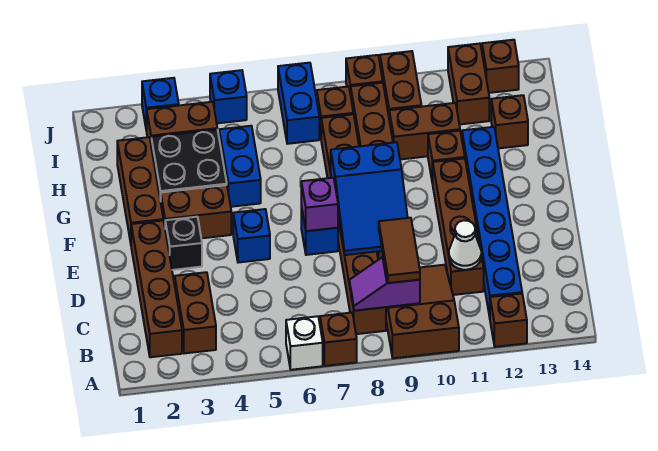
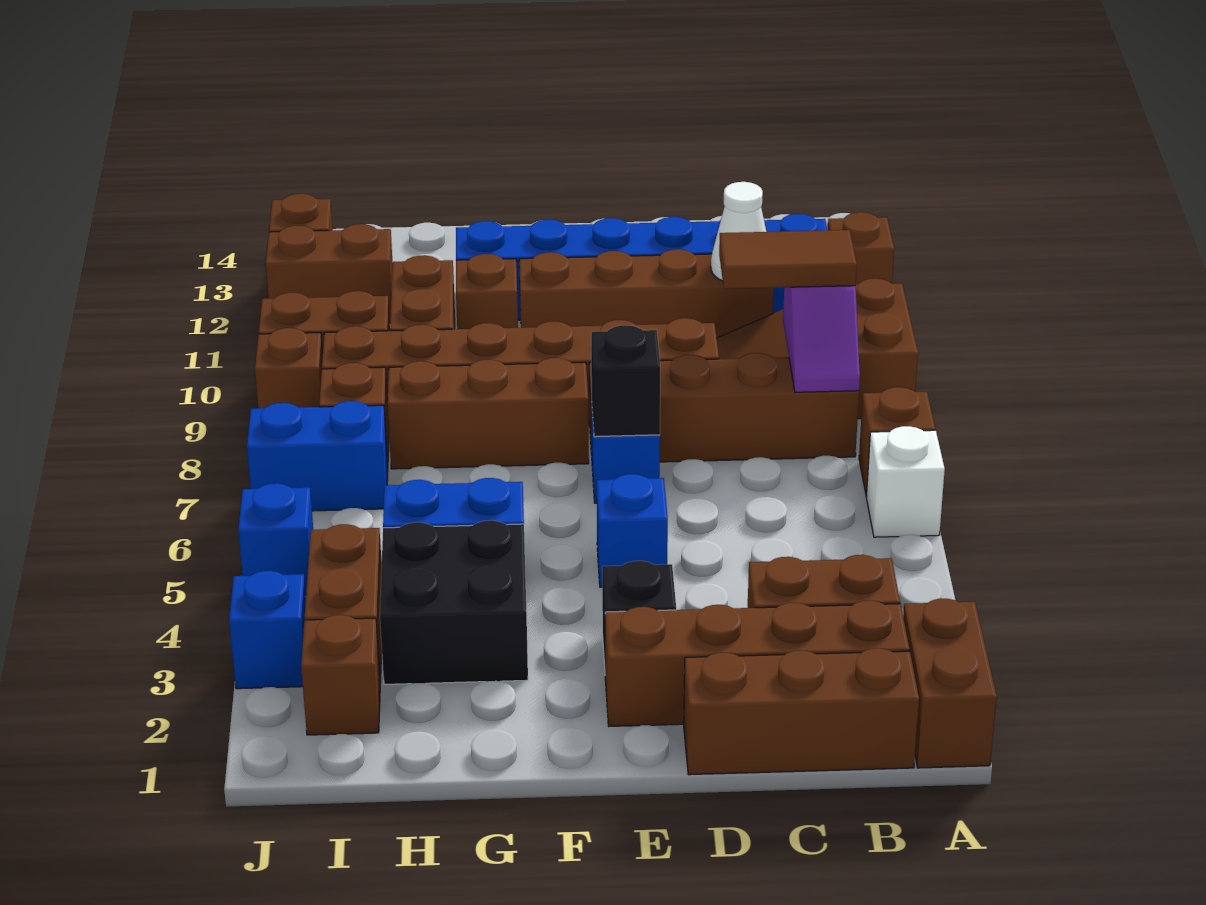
blue 2x3 slope [331,142,408,255] -> none
purple 1x1 brick [301,178,338,231] -> black 1x1 brick [591,325,660,437]
brown 1x3 brick [117,137,163,243] -> brown 1x3 brick moved to [684,648,919,775]
brown 1x2 brick [161,185,231,238] -> brown 1x2 brick moved to [903,599,997,768]
brown 1x1 brick [491,95,528,148] -> brown 1x1 brick moved to [301,615,380,735]

